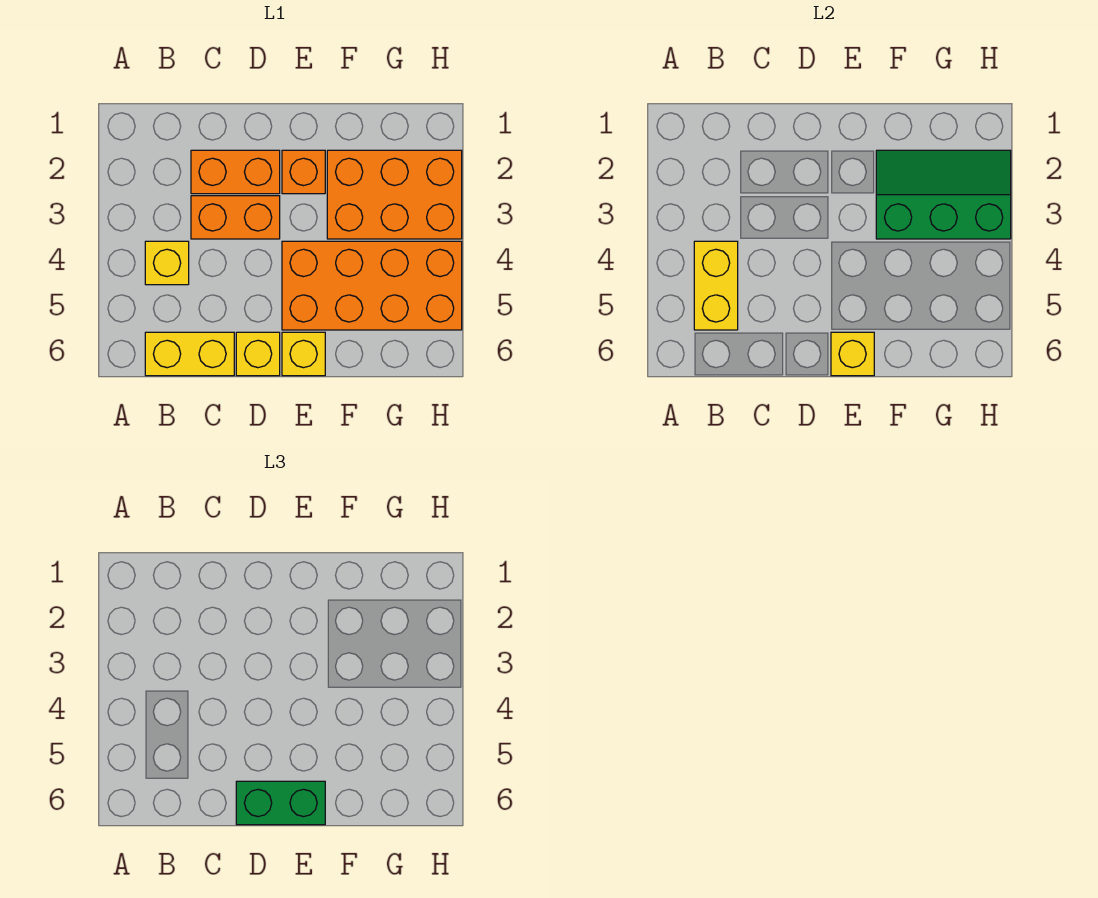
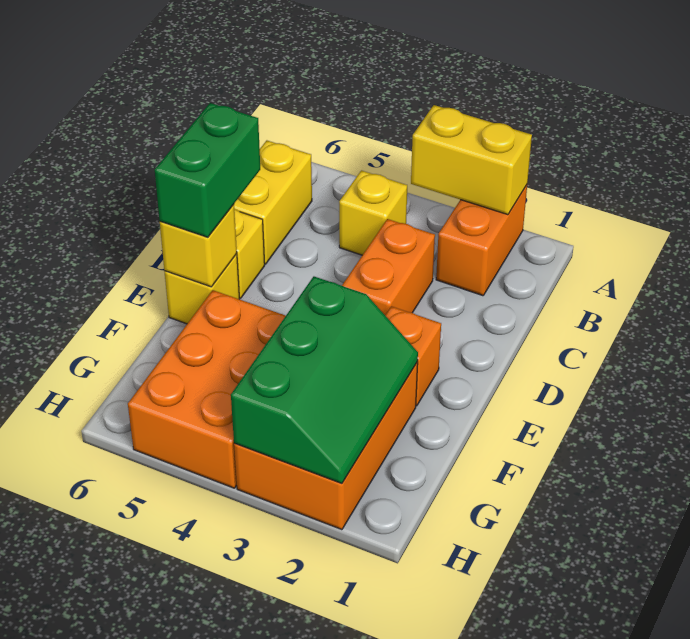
yellow 1x2 brick [694,241,738,330] -> yellow 1x2 brick moved to [411,105,532,215]
orange 1x2 brick [191,150,280,194] -> orange 1x2 brick moved to [436,185,527,296]
orange 2x4 brick [282,241,462,330] -> orange 2x3 brick [128,290,285,488]

